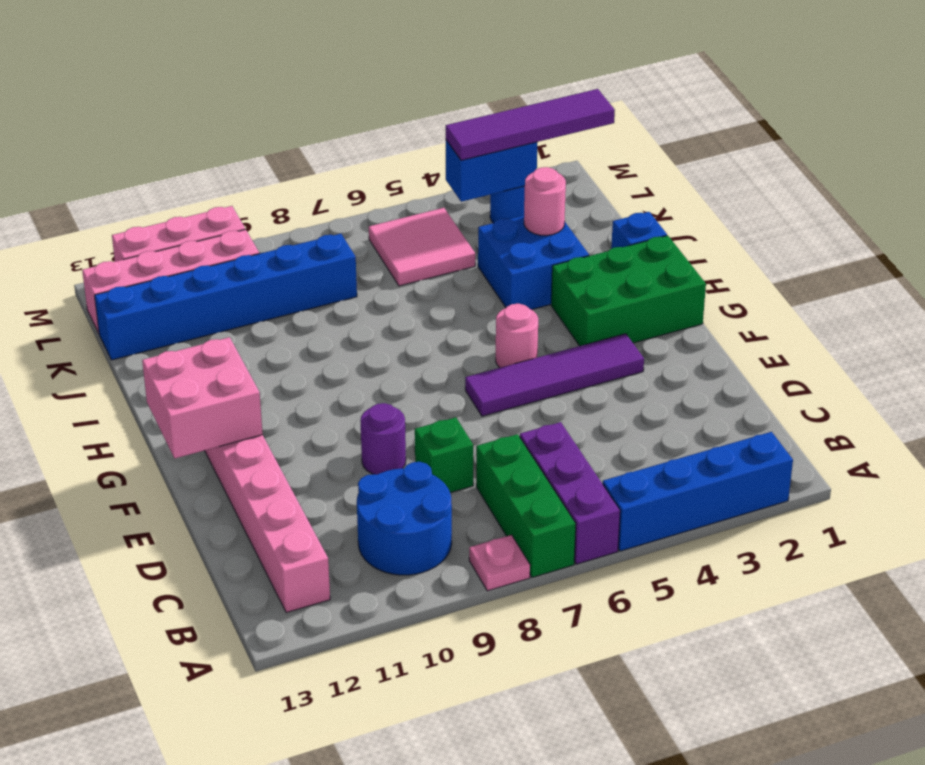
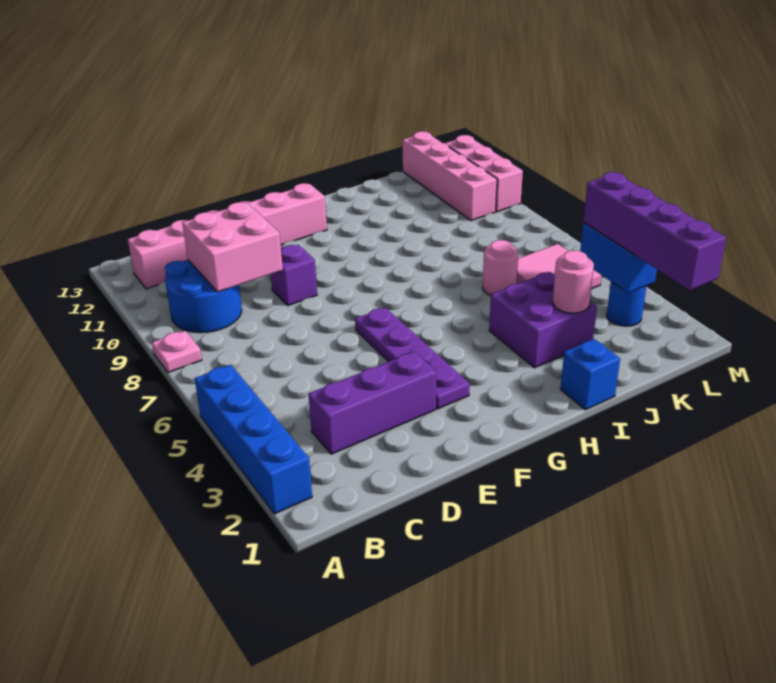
purple 1x3 brick [520,422,620,564] -> purple 1x3 brick moved to [309,352,436,454]
green 1x3 brick [476,434,576,577] -> none
green 1x1 brick [415,417,473,493] -> none
purple 1x1 round brick [360,403,406,475] -> purple 1x1 brick [270,245,317,306]
purple 1x4 tile [465,334,644,416] -> purple 1x4 plate [355,308,470,409]
pink 2x2 brick [142,337,263,458] -> pink 2x2 brick moved to [182,202,283,292]
green 2x3 brick [551,236,706,346] -> none
pink 1x1 round brick [496,304,538,368] -> pink 1x1 round brick moved to [483,240,518,295]
blue 2x2 brick [478,216,589,310] -> purple 2x2 brick [489,272,597,368]
blue 1x6 brick [95,234,357,360] -> none
purple 1x4 tile [446,89,615,160] -> purple 1x4 brick [583,172,726,290]

